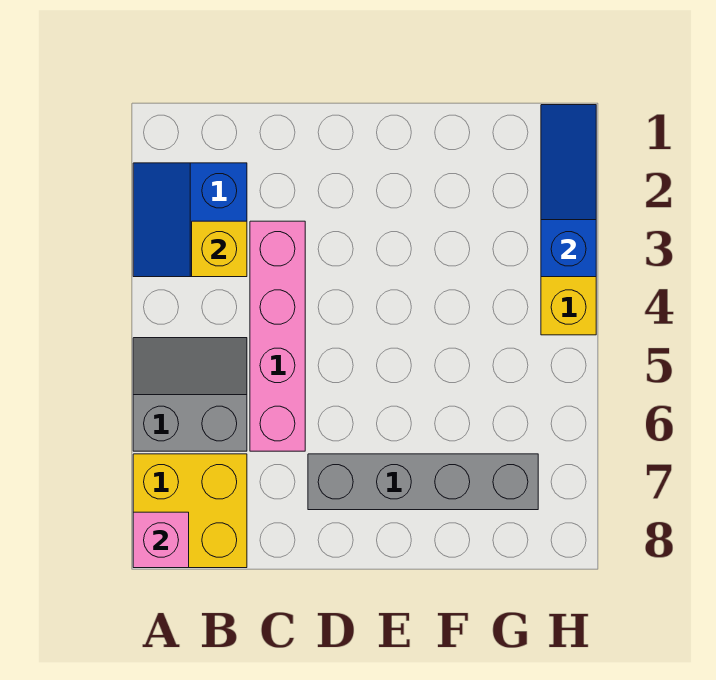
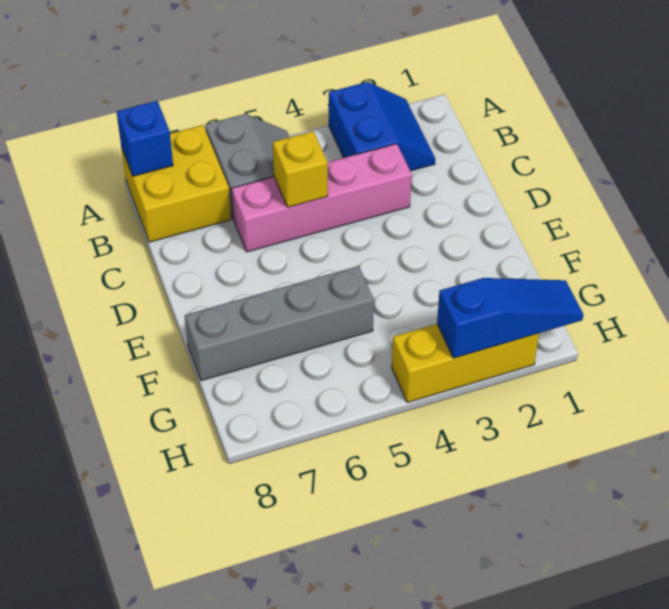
blue 2x2 slope [133,163,247,277] -> blue 2x2 slope turned to [329,82,435,171]
pink 1x1 brick [133,512,189,568] -> blue 1x1 brick [117,101,173,176]
yellow 1x1 brick [192,221,247,277] -> yellow 1x1 brick moved to [273,131,328,207]
grey 1x4 brick [308,454,538,510] -> grey 1x4 brick turned to [185,266,374,381]

